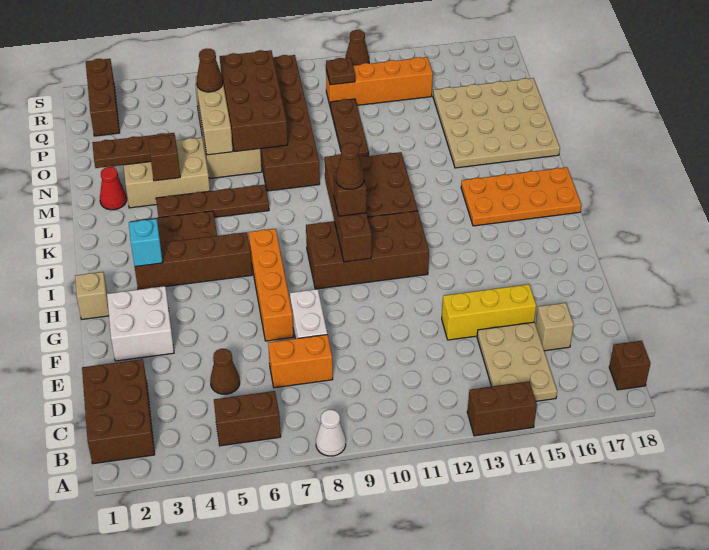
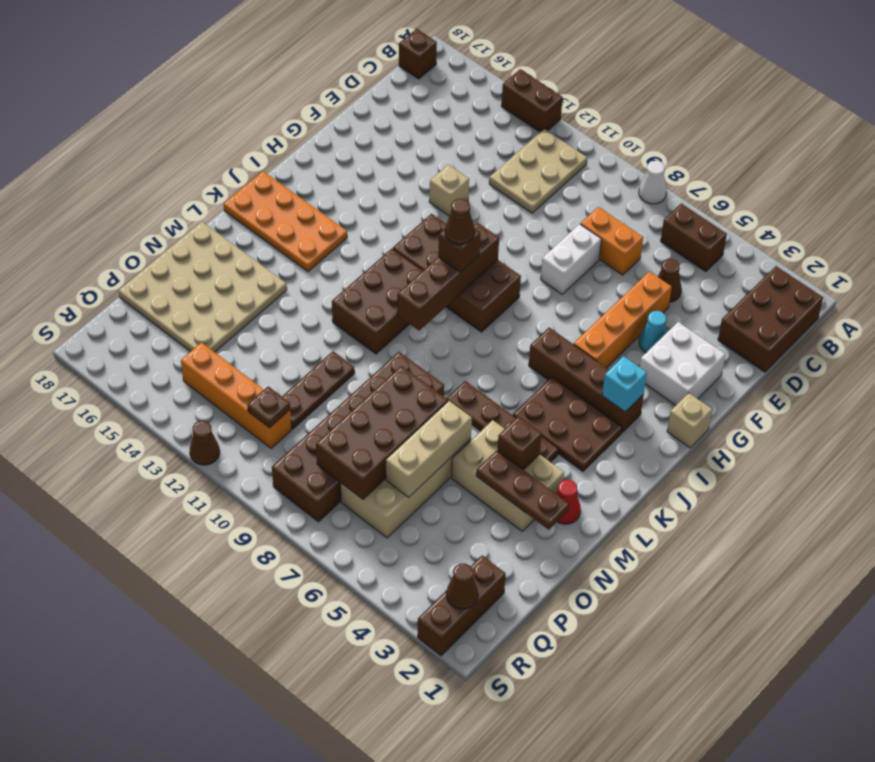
tan 2x3 plate [477,322,557,401] -> tan 2x3 plate moved to [489,129,587,213]
tan 1x1 brick [536,303,574,351] -> tan 1x1 brick moved to [429,165,469,216]
yellow 1x3 brick [442,284,536,340] -> none
none -> cyan 1x1 cone [639,311,667,353]
orange 1x4 brick [249,229,294,341] -> orange 1x4 brick moved to [574,271,672,368]
brown 1x1 cone [197,49,223,92] -> brown 1x1 cone moved to [446,564,478,609]

